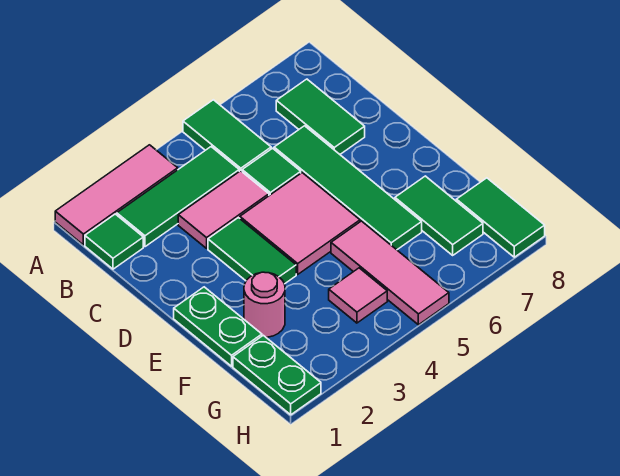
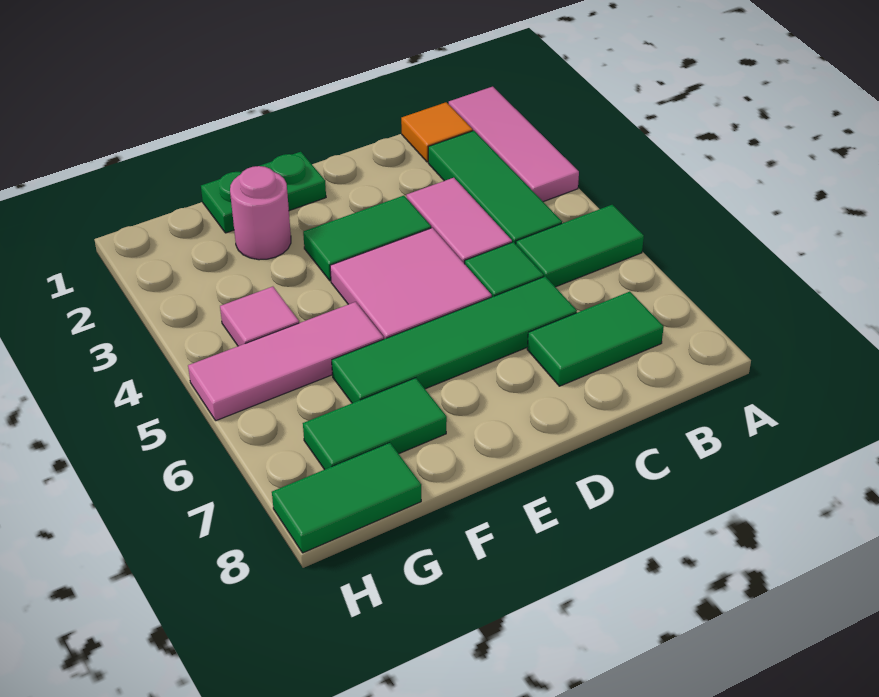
green 1x1 tile [85,214,143,269] -> orange 1x1 tile [401,102,473,162]
green 1x2 plate [233,335,321,415] -> none

